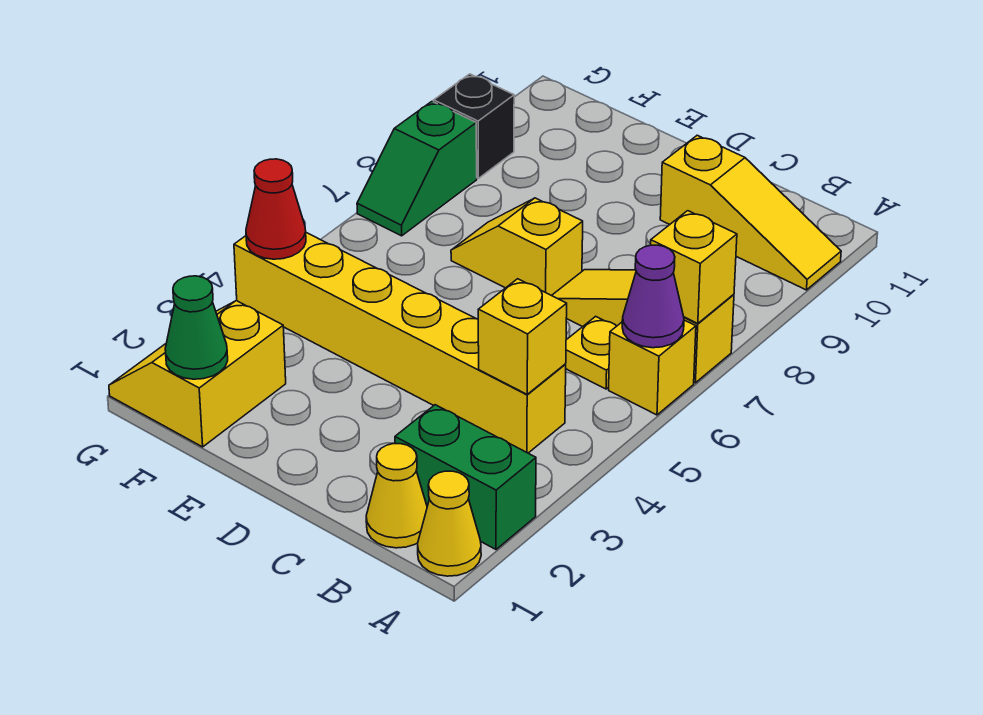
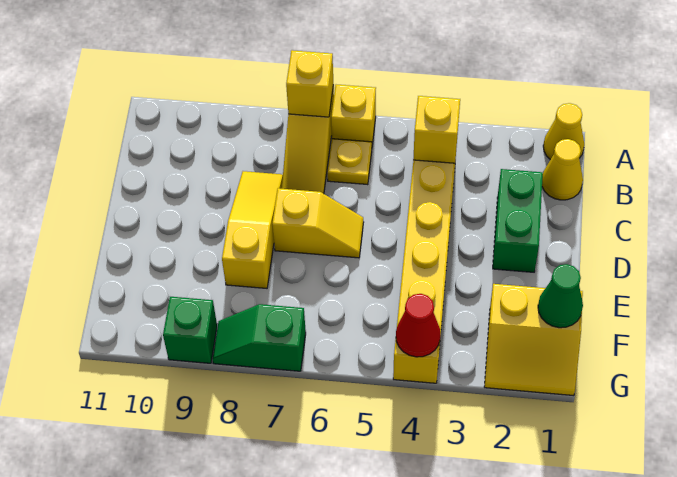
green 1x2 brick [395,405,536,549] -> green 1x2 brick moved to [493,169,543,272]
purple 1x1 cone [622,245,684,348] -> none
yellow 1x3 slope [660,135,841,290] -> yellow 1x3 slope moved to [222,171,283,288]
yellow 1x2 slope [451,198,583,296] -> yellow 1x2 slope turned to [272,188,364,258]
green 1x2 slope [357,102,477,236] -> green 1x2 slope turned to [212,304,306,371]
black 1x1 brick [434,74,514,178] -> green 1x1 brick [163,297,217,363]

